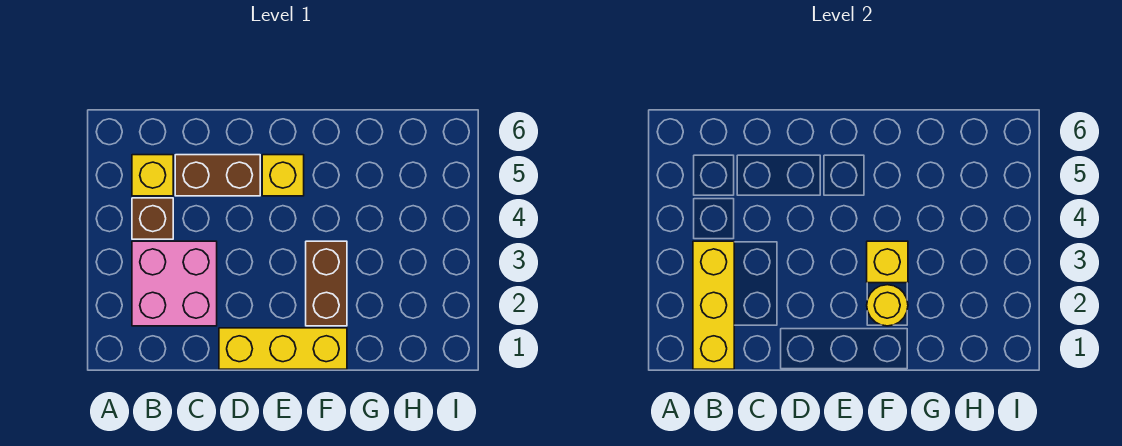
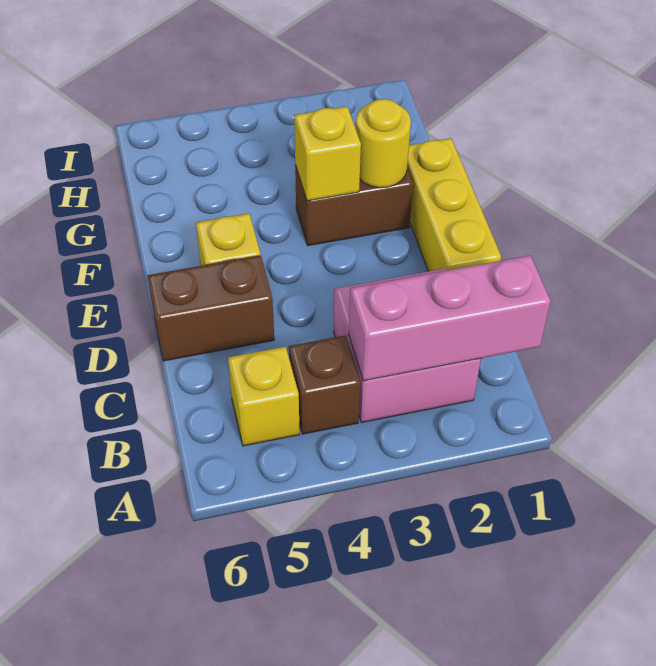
yellow 1x3 brick [693,241,734,369] -> pink 1x3 brick [349,256,551,381]
brown 1x2 brick [175,155,260,196] -> brown 1x2 brick turned to [147,255,274,361]

